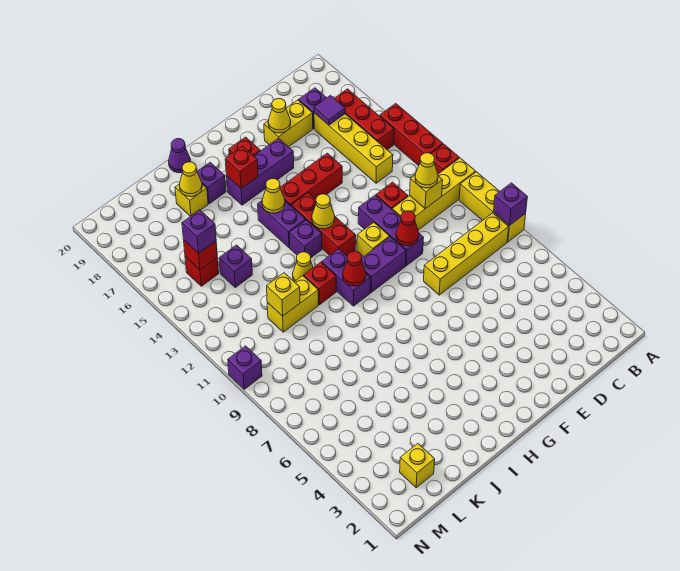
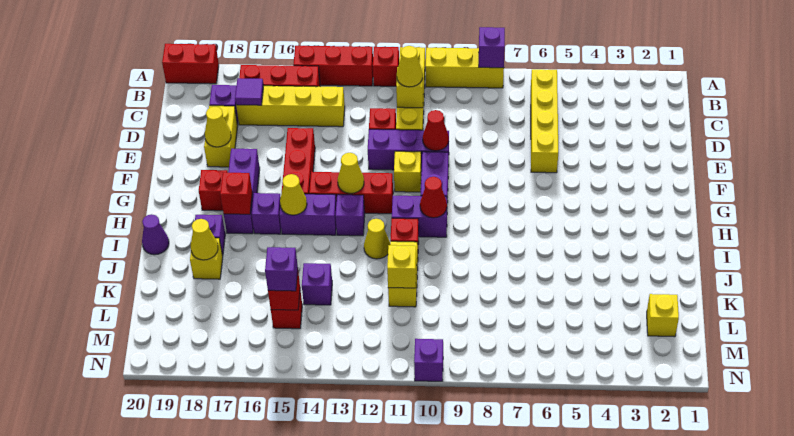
none -> red 1x2 brick [162,44,219,84]
yellow 1x4 brick [424,213,509,295] -> yellow 1x4 brick moved to [531,69,558,173]
none -> purple 1x1 brick [252,193,281,234]

